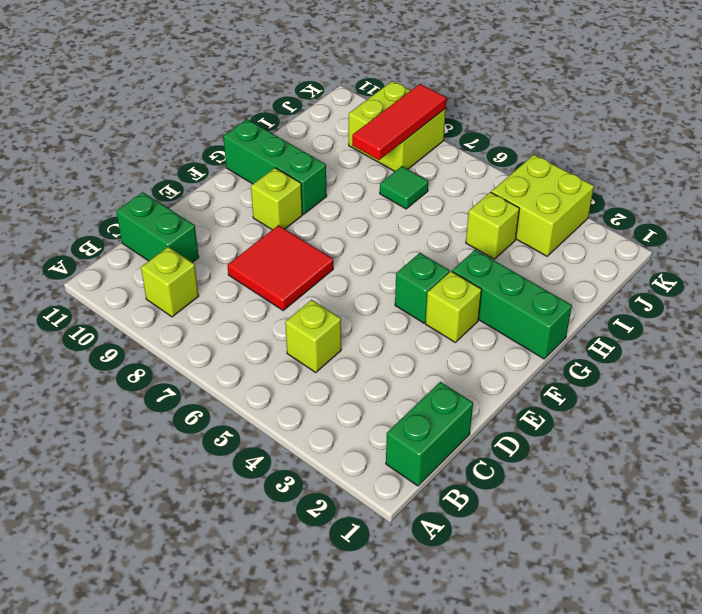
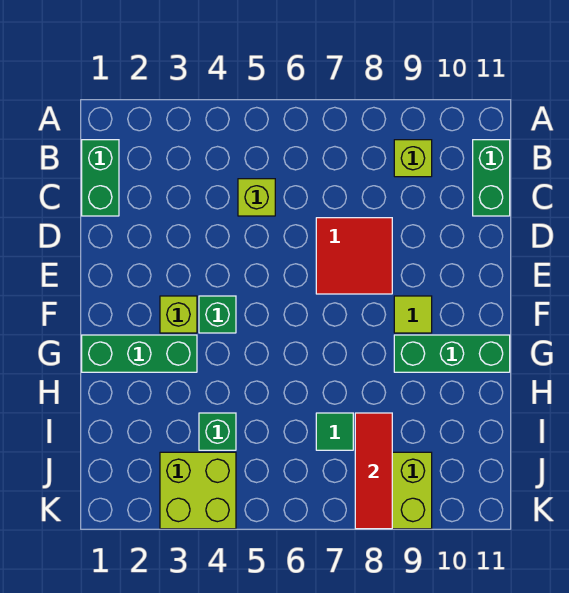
green 1x2 brick [116,192,199,262] -> green 1x2 brick turned to [473,140,510,216]
lime 1x1 brick [251,168,302,230] -> lime 1x1 tile [394,296,432,333]
lime 1x1 brick [466,192,520,259] -> green 1x1 brick [199,413,236,450]

